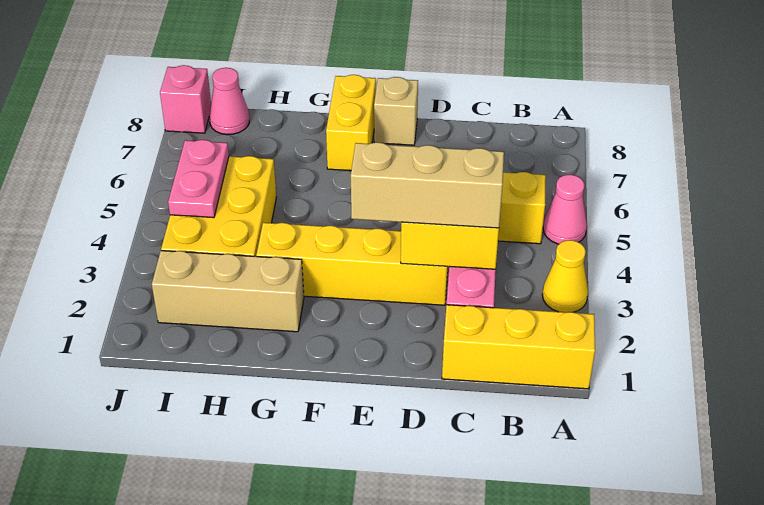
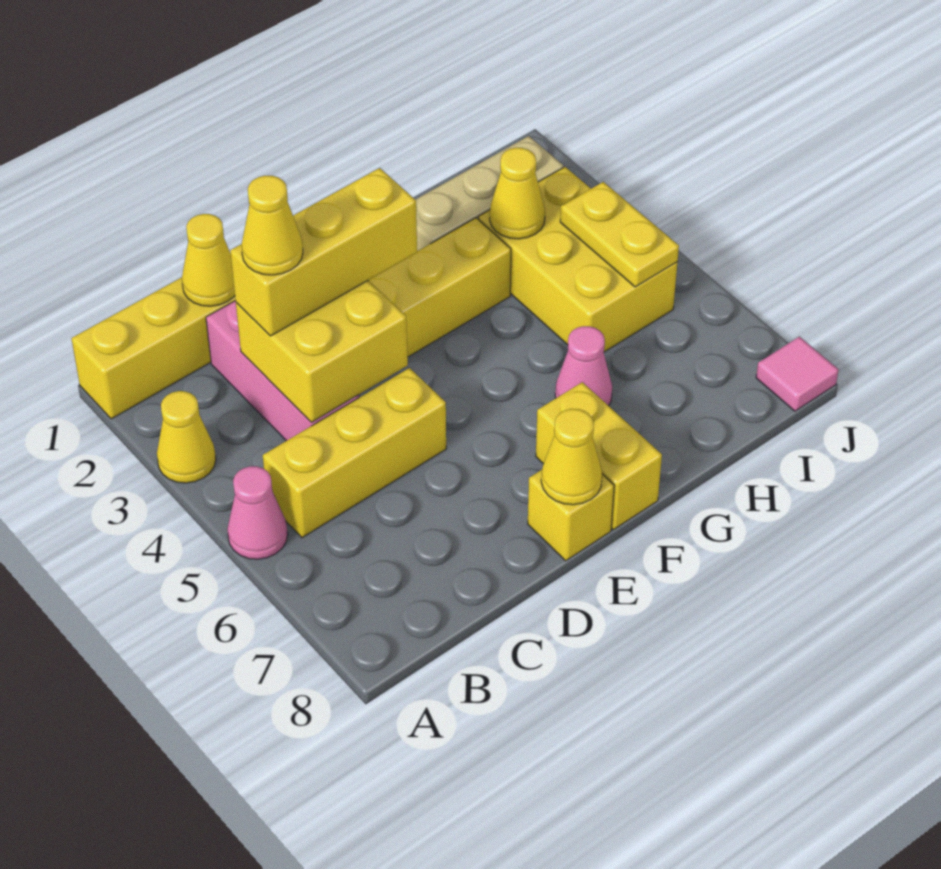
none -> yellow 1x1 cone [182,214,235,306]
tan 1x3 brick [351,142,504,228] -> yellow 1x3 brick [230,168,417,336]
none -> yellow 1x1 cone [241,176,303,275]
tan 1x1 brick [374,77,418,145] -> yellow 1x1 brick [528,470,614,561]
none -> yellow 1x1 cone [541,409,602,505]
none -> yellow 1x1 cone [490,148,545,239]
pink 1x2 plate [168,140,229,218] -> yellow 1x2 plate [560,182,679,287]
pink 1x1 cone [209,68,249,135] -> pink 1x1 cone moved to [555,326,612,406]
pink 1x1 brick [160,65,211,133] -> pink 1x1 tile [756,337,838,411]

